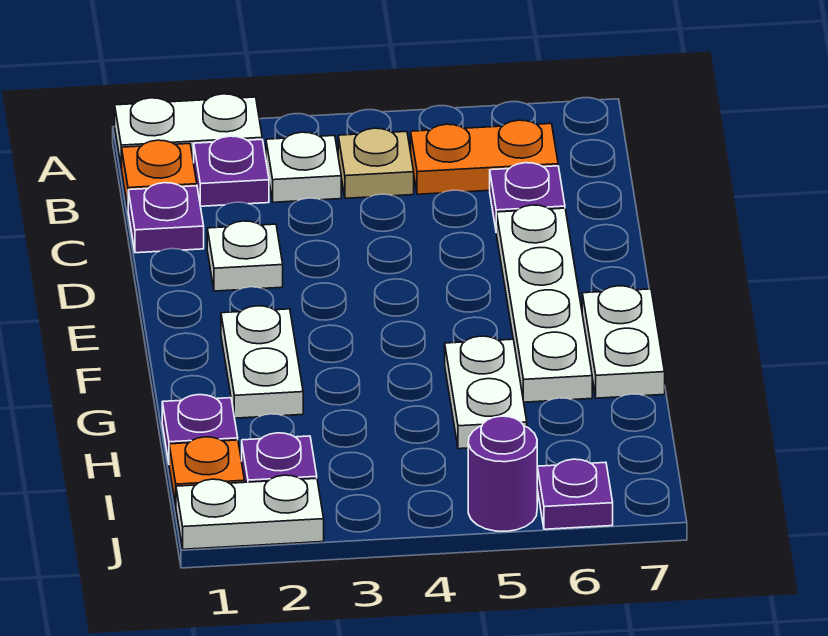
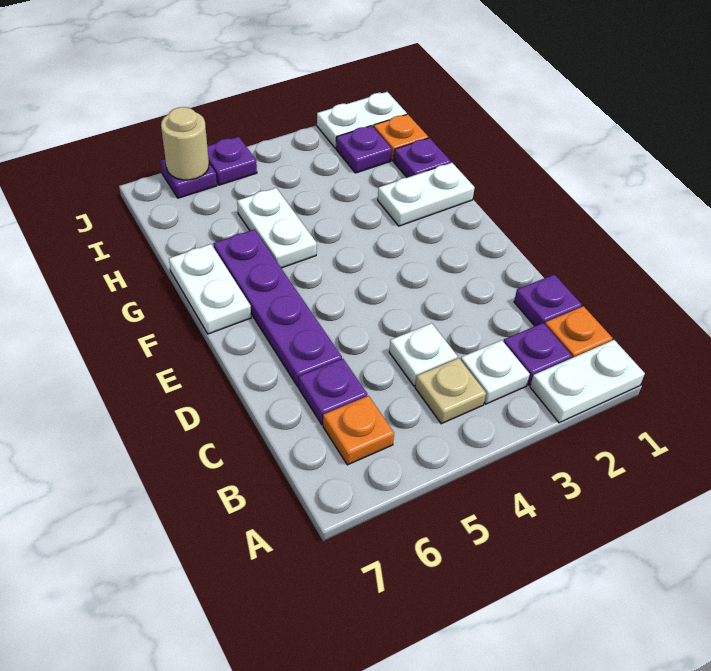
orange 1x2 plate [411,120,558,194] -> orange 1x1 plate [323,396,394,465]
white 1x1 plate [207,221,283,291] -> white 1x1 plate moved to [389,323,458,386]
white 1x4 plate [496,205,592,402] -> purple 1x4 plate [213,229,342,387]
white 1x2 plate [221,306,303,418] -> white 1x2 plate turned to [378,163,475,226]
purple 1x1 round brick [468,416,537,531] -> purple 1x1 plate [207,137,257,185]
none -> tan 1x1 round brick [161,107,209,180]

